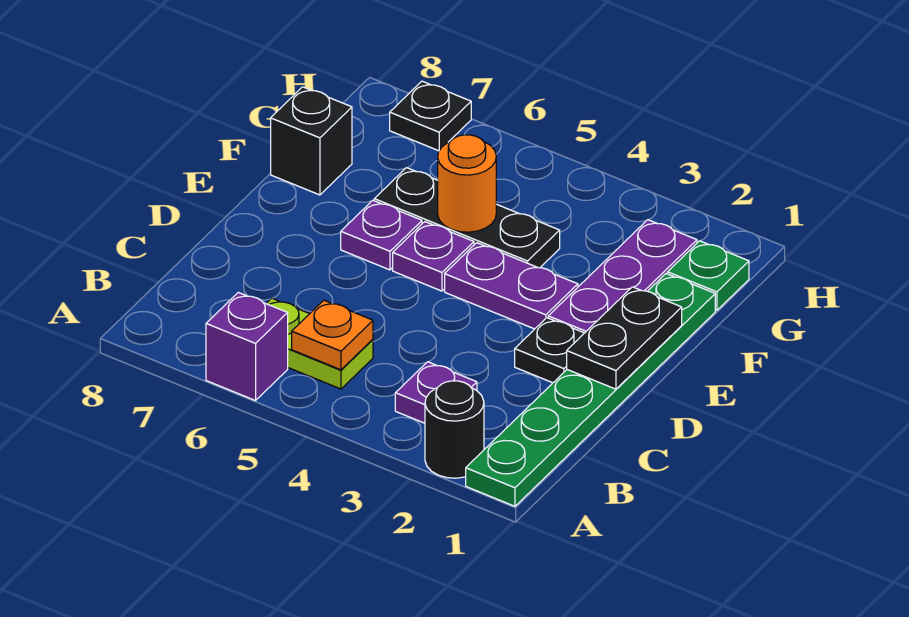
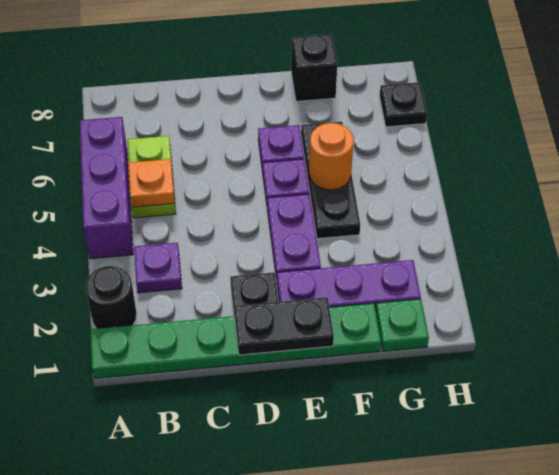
purple 1x1 brick [206,292,288,401] -> purple 1x3 brick [80,117,133,259]

